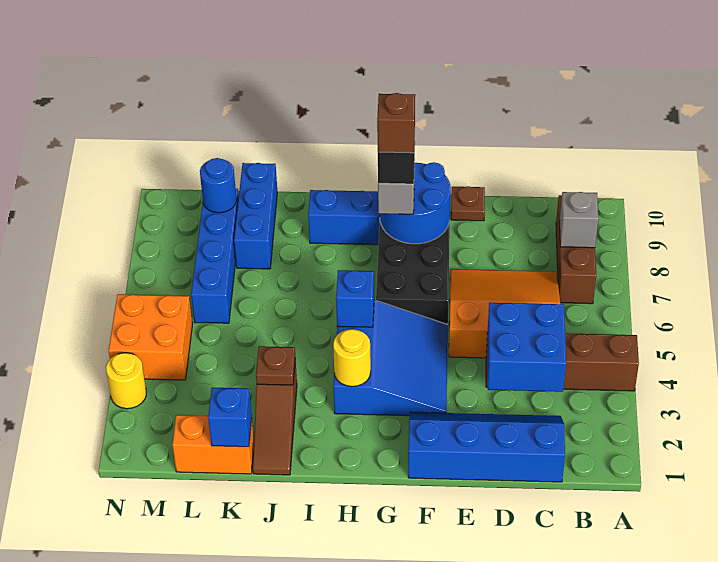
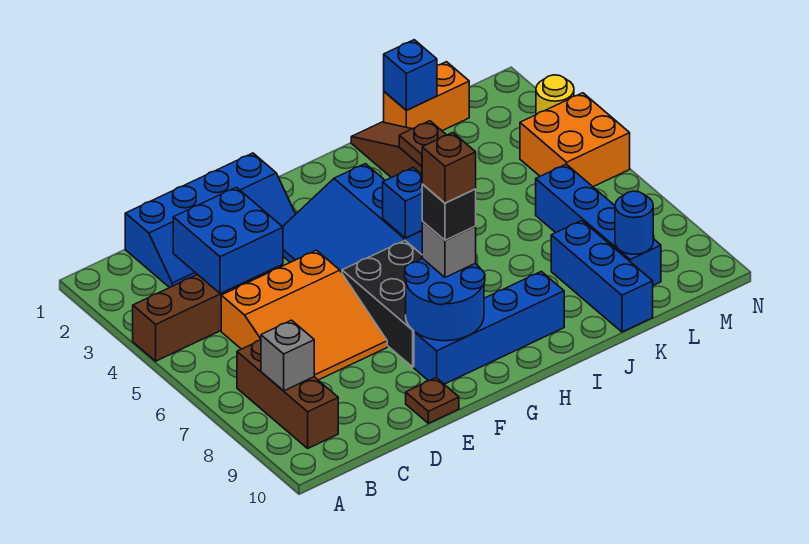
yellow 1x1 round brick [333,329,371,387] -> none

